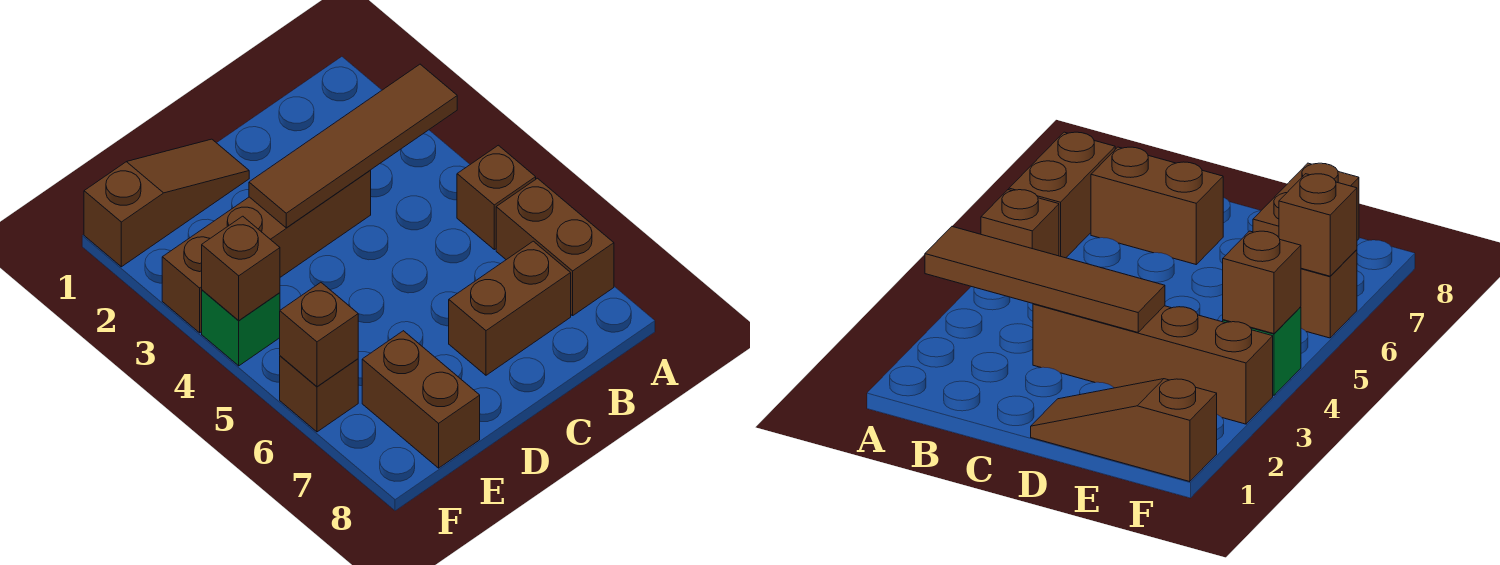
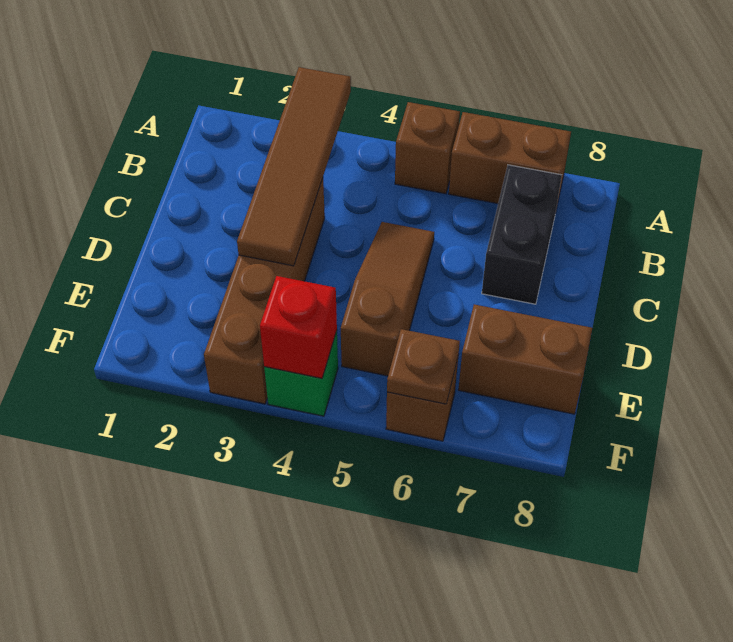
brown 1x2 brick [449,241,571,375] -> black 1x2 brick [482,165,562,304]
brown 1x3 slope [84,139,249,267] -> brown 1x3 slope moved to [341,222,434,376]
brown 1x1 brick [202,216,280,321] -> red 1x1 brick [260,276,337,378]
brown 1x1 brick [280,283,358,387] -> brown 1x1 plate [387,329,460,404]

